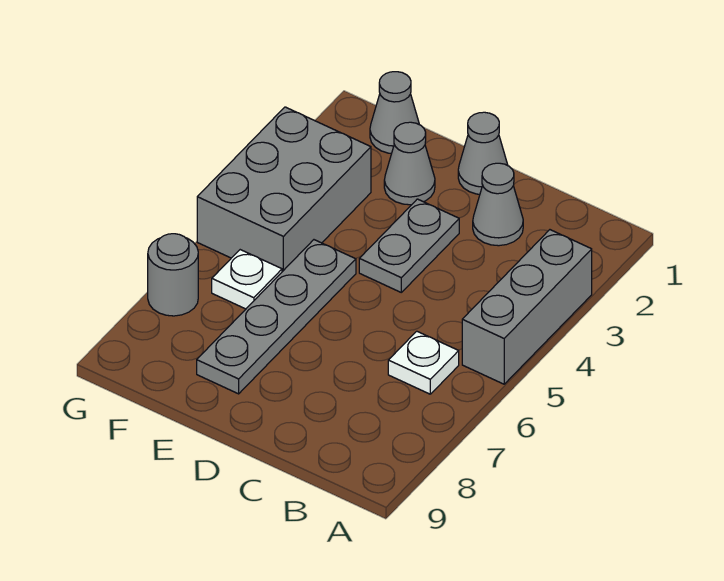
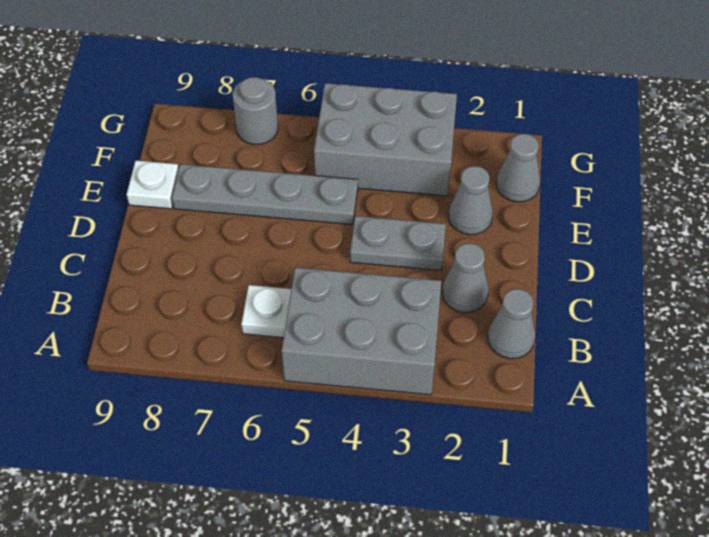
grey 1x3 brick [462,230,592,384] -> grey 2x3 brick [282,268,441,395]
grey 1x1 cone [458,112,508,194] -> grey 1x1 cone moved to [488,289,535,359]
white 1x1 plate [212,250,282,309] -> white 1x1 plate moved to [127,160,179,209]

